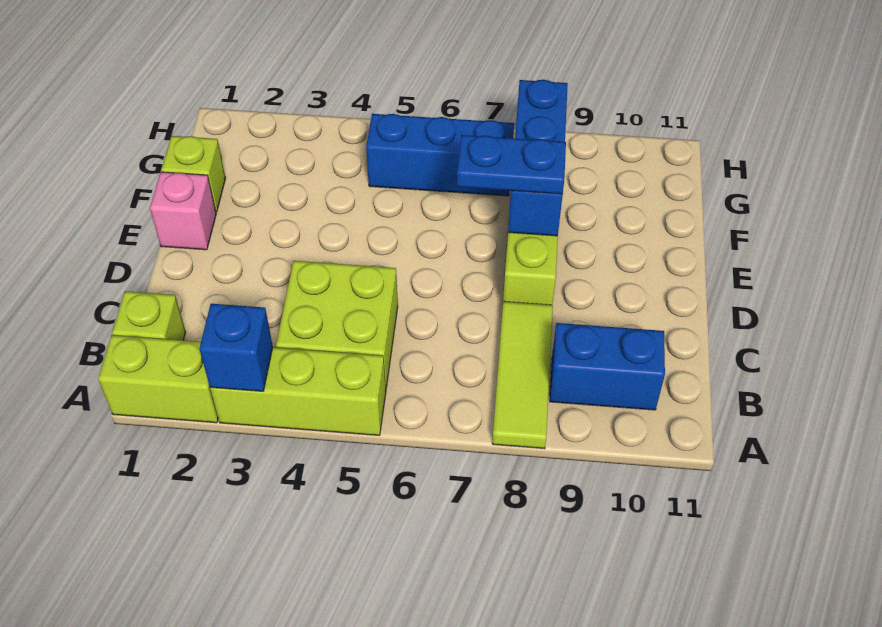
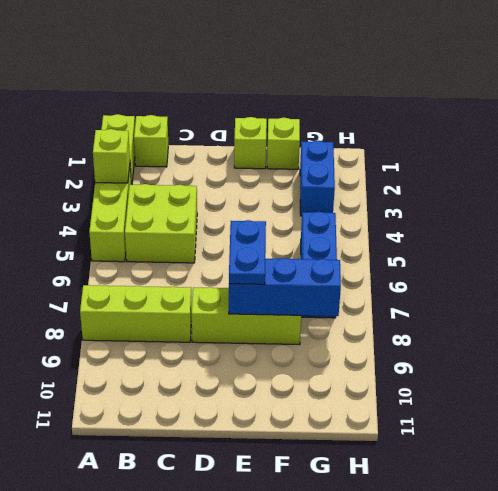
blue 1x1 brick [199,304,273,391] -> lime 1x1 brick [93,129,130,183]
lime 1x3 tile [492,301,553,449] -> lime 1x3 brick [80,285,192,342]
blue 1x2 brick [550,323,665,410] -> blue 1x2 brick moved to [300,141,335,216]
pink 1x1 brick [150,172,216,250] -> lime 1x1 brick [234,117,267,169]

